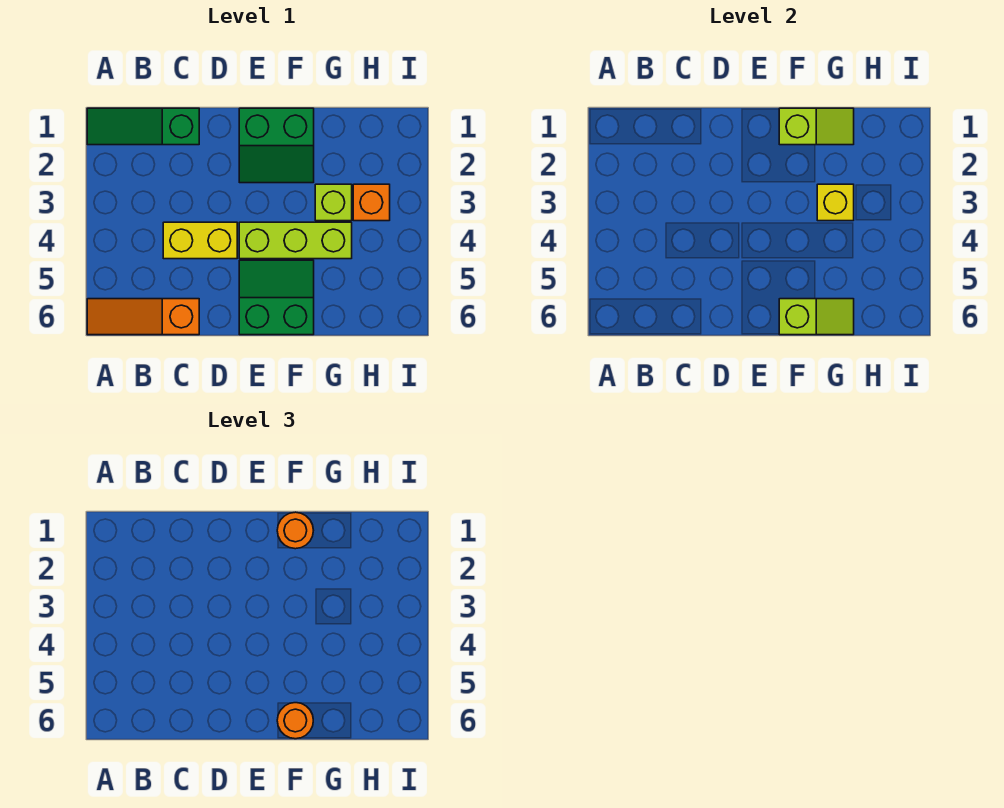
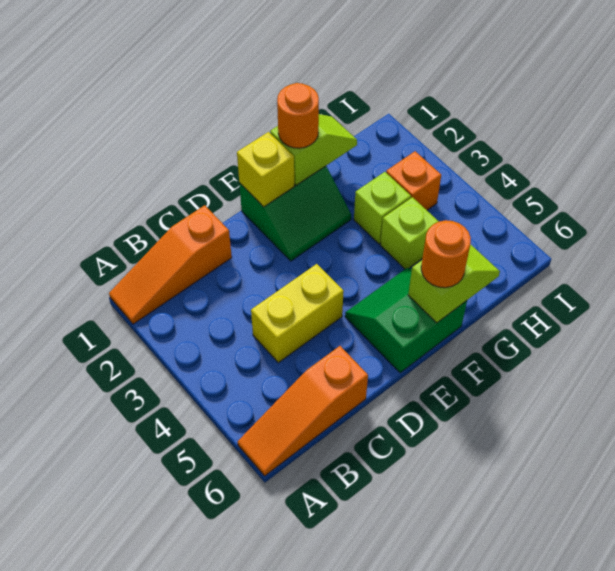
green 1x3 slope [87,108,199,145] -> orange 1x3 slope [109,205,232,324]
lime 1x3 brick [239,222,352,259] -> lime 1x1 brick [380,197,439,269]
yellow 1x1 brick [817,184,854,221] -> yellow 1x1 brick moved to [237,132,294,207]

